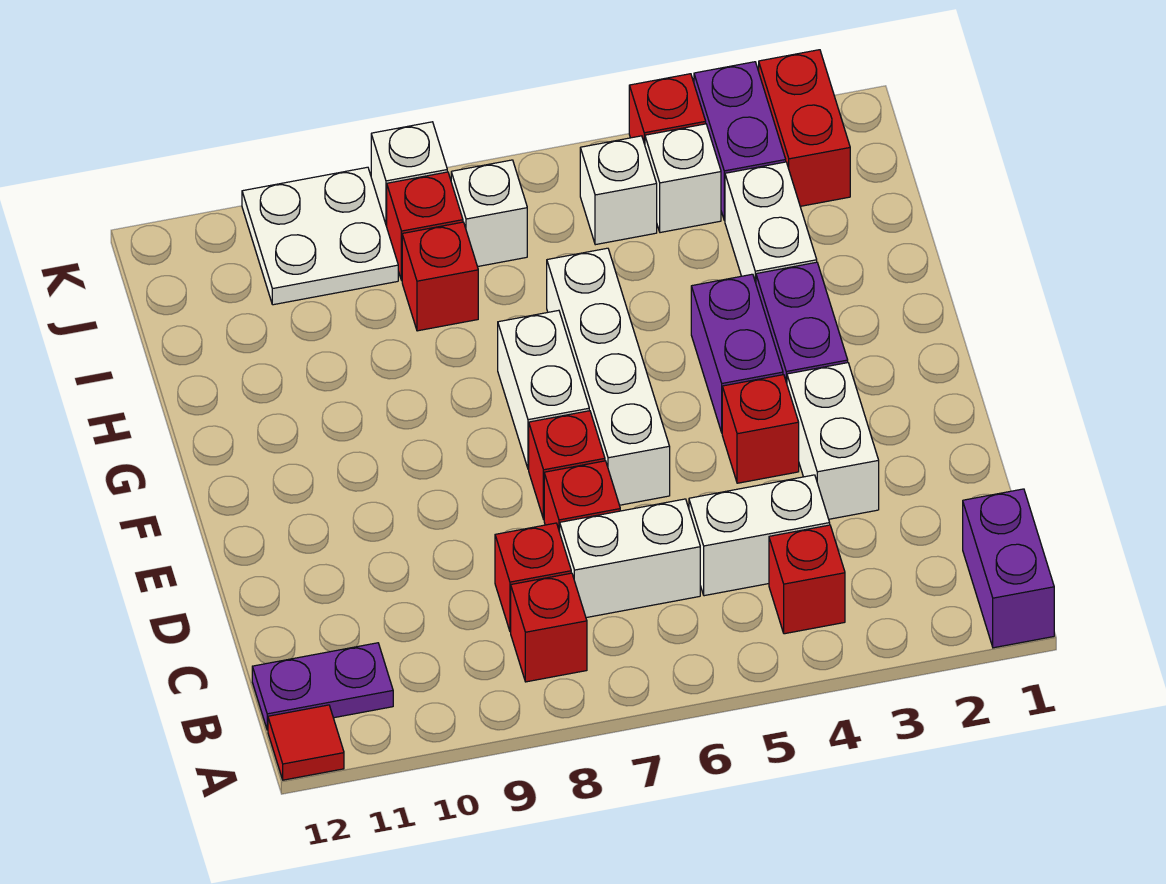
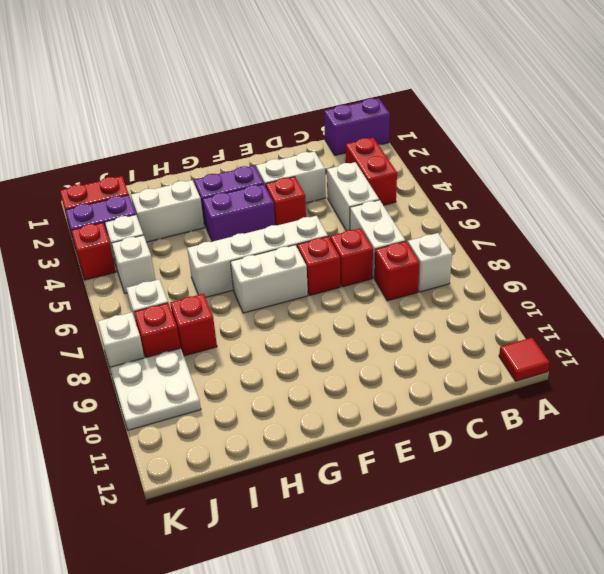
red 1x1 brick [769,525,845,634] -> red 1x2 brick [346,138,397,205]
red 1x1 brick [511,573,587,682] -> white 1x1 brick [408,233,452,292]
purple 1x2 plate [252,643,393,730] -> none

